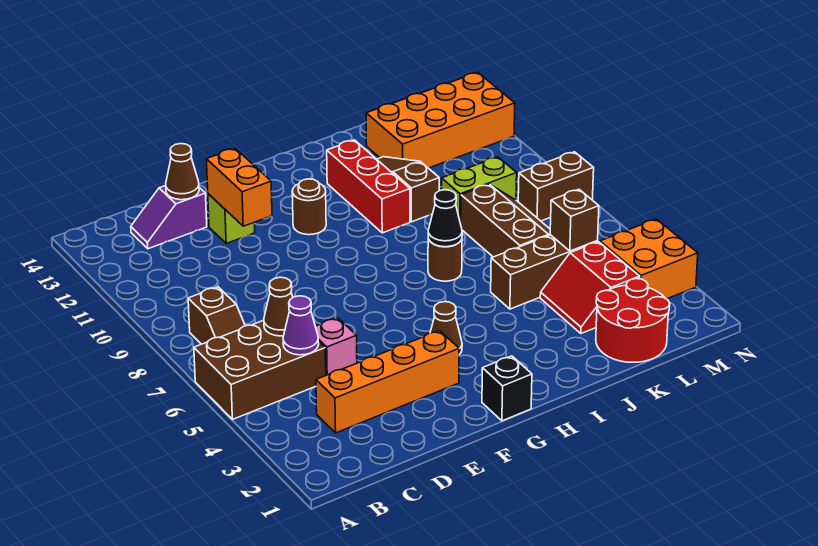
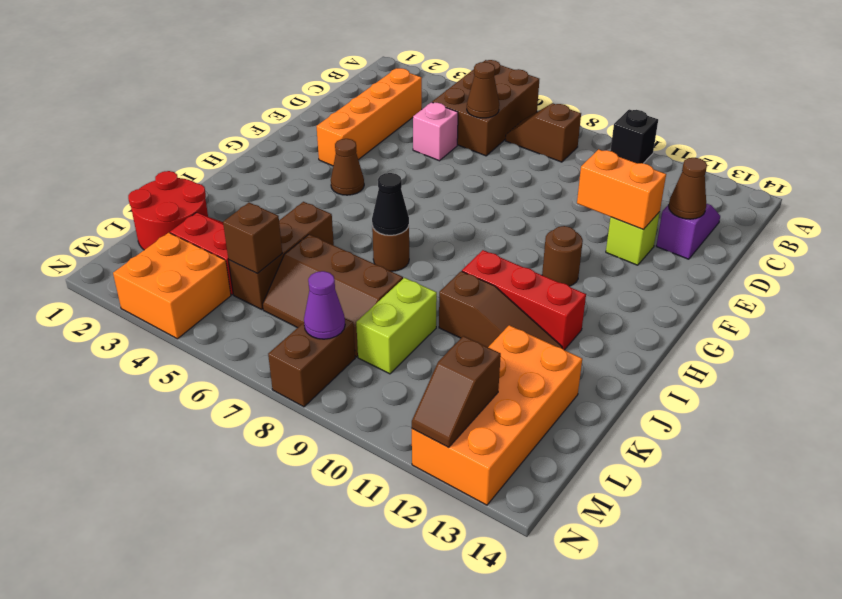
purple 1x1 cone [283,296,319,355] -> purple 1x1 cone moved to [304,271,345,339]
black 1x1 brick [482,356,532,421] -> black 1x1 brick moved to [610,109,658,164]
none -> brown 1x2 slope [412,336,501,448]

